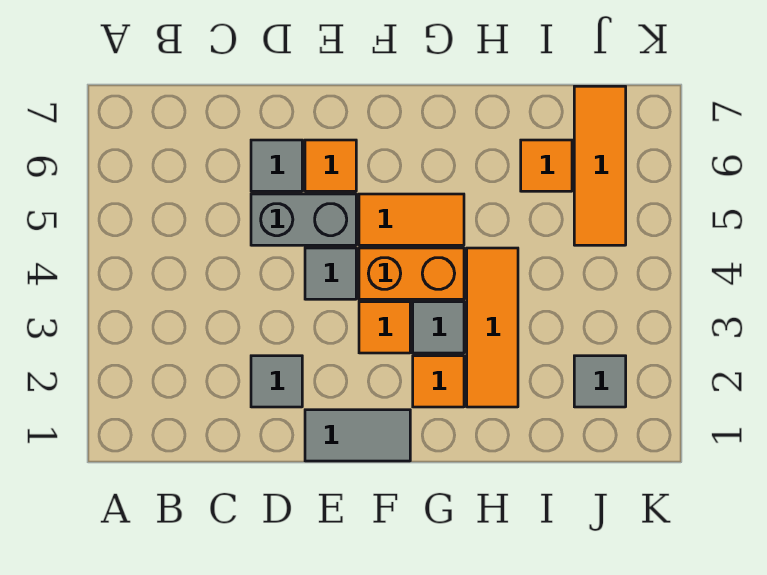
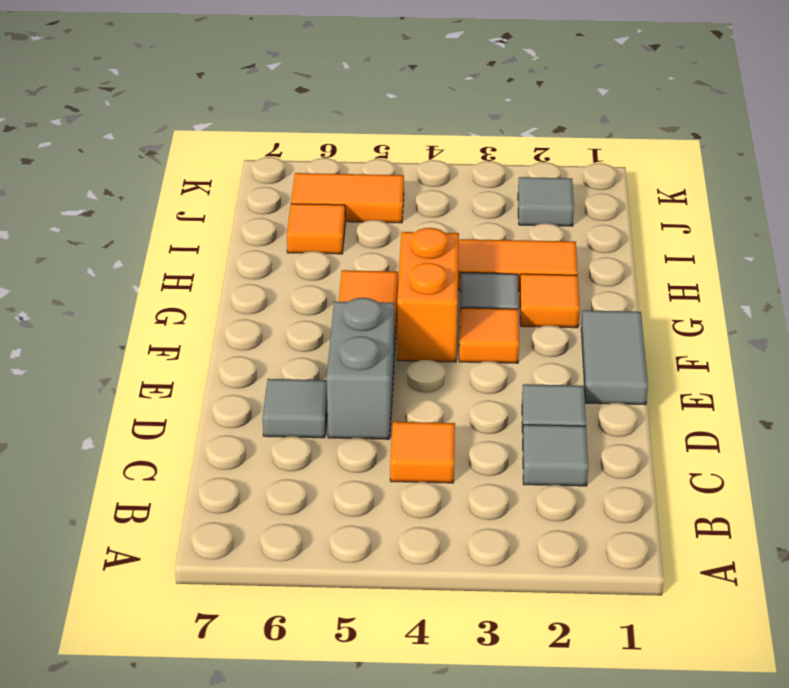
grey 1x1 tile [305,248,356,299] -> grey 1x1 tile moved to [523,425,588,486]
orange 1x1 tile [305,140,356,191] -> orange 1x1 tile moved to [390,422,455,483]
orange 1x3 tile [574,86,626,245] -> orange 1x2 tile [291,173,404,223]

